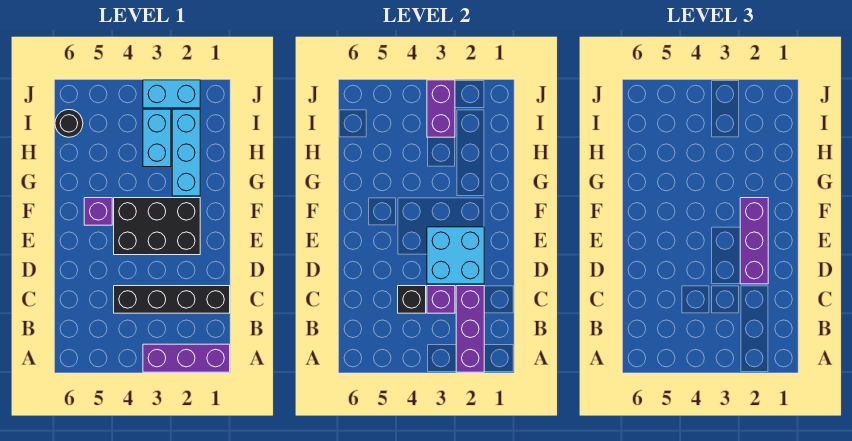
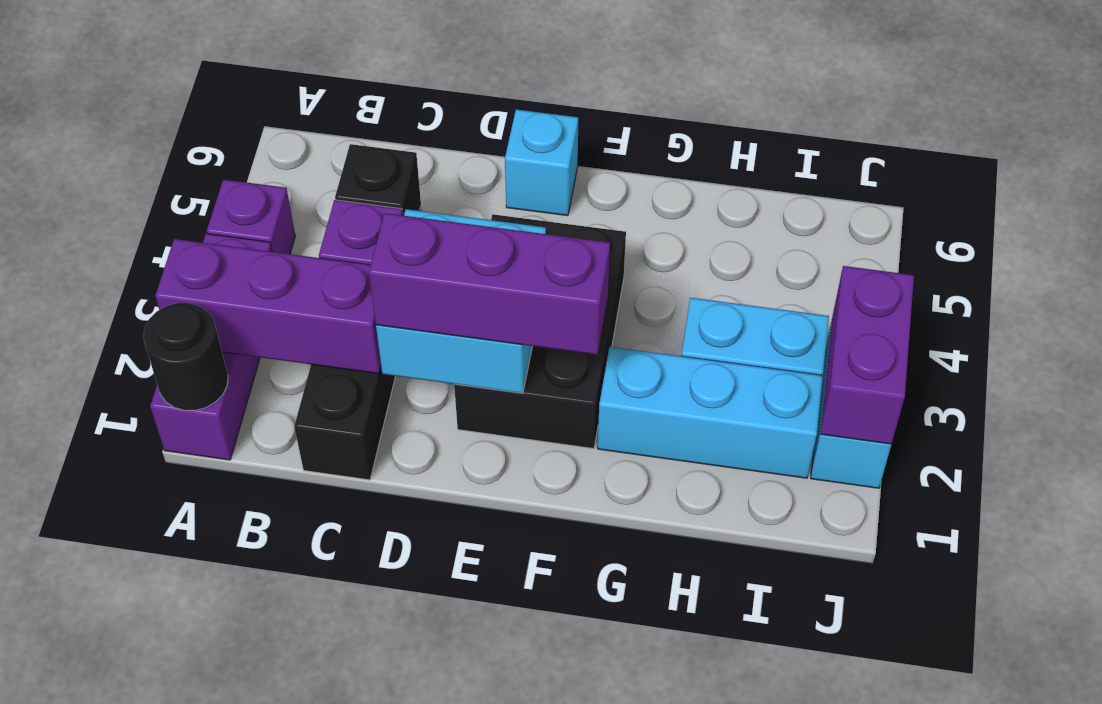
none -> cyan 1x1 brick [505,110,578,216]
purple 1x1 brick [84,198,112,225] -> purple 1x1 brick moved to [207,180,295,254]
purple 1x2 brick [427,80,455,137] -> purple 1x2 brick turned to [821,266,914,444]
black 1x1 round brick [55,110,83,137] -> black 1x1 round brick moved to [143,303,228,410]

